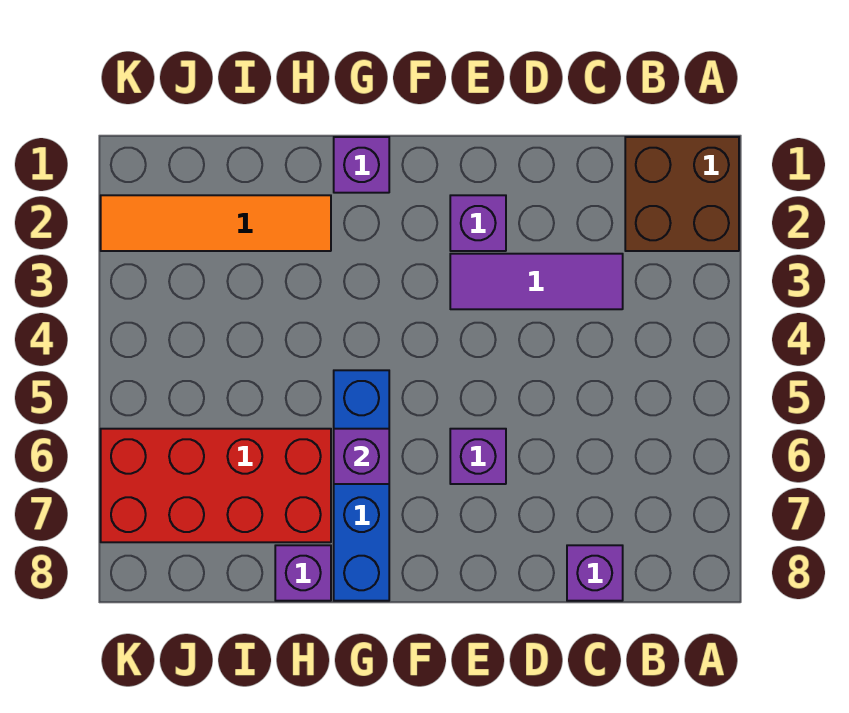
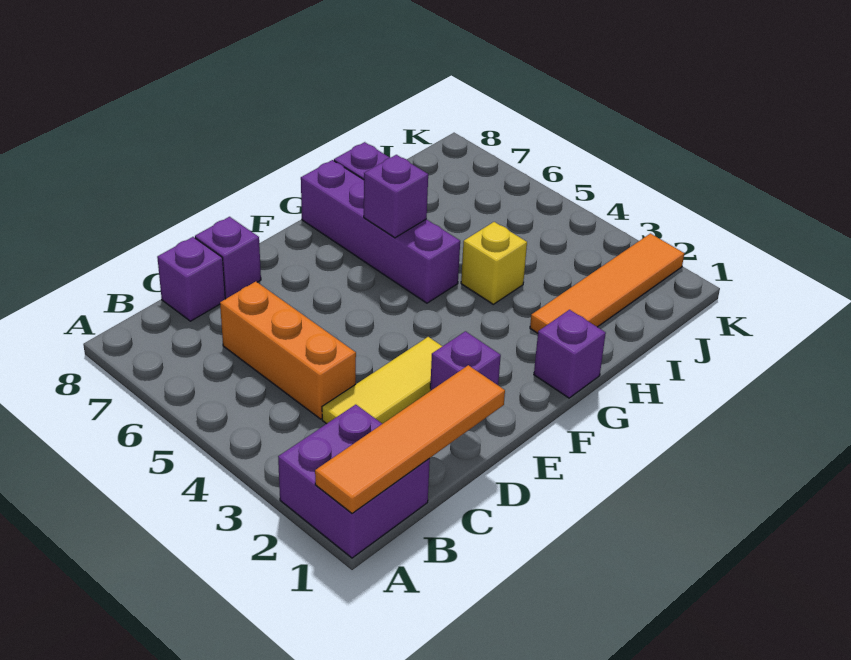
brown 2x2 brick [625,137,739,251] -> purple 2x2 brick [278,405,430,558]
none -> orange 1x4 tile [315,365,505,513]
purple 1x3 tile [450,254,623,309] -> yellow 1x3 tile [322,337,442,424]
none -> orange 1x3 brick [220,282,356,419]
purple 1x1 brick [450,429,506,484] -> purple 1x1 brick moved to [195,217,261,299]
blue 1x4 brick [334,370,389,601] -> purple 1x4 brick [301,160,460,303]
none -> yellow 1x1 brick [461,222,527,304]
red 2x4 brick [101,429,331,542] -> none

